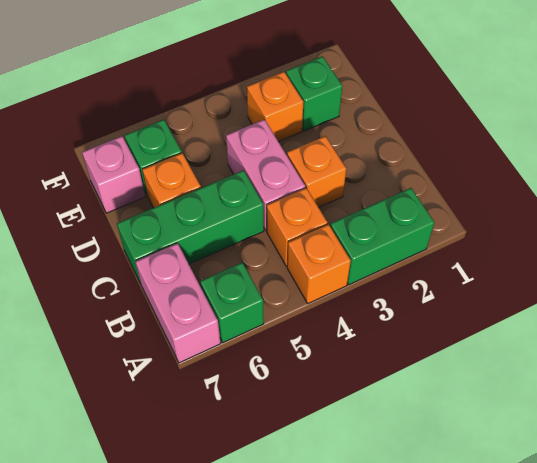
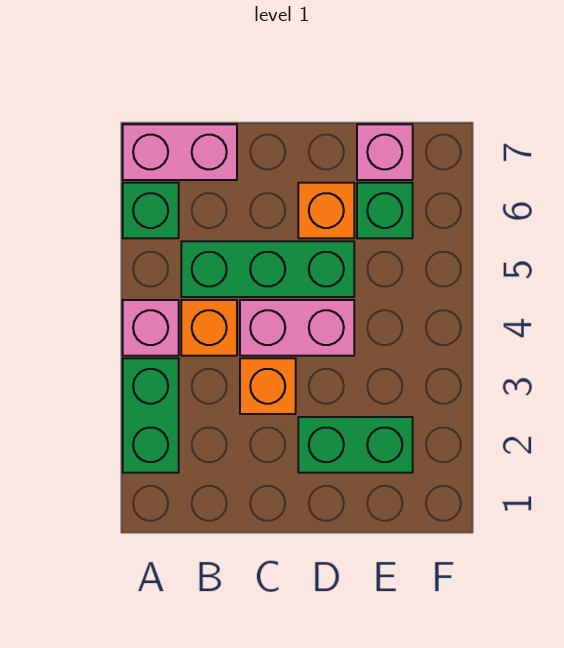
orange 1x1 brick [287,224,351,303] -> pink 1x1 brick [123,300,179,356]
green 1x3 brick [117,170,264,284] -> green 1x3 brick turned to [181,241,354,297]
green 1x1 brick [286,56,342,131] -> green 1x2 brick [298,417,413,473]
orange 1x1 brick [247,72,303,142] -> none

